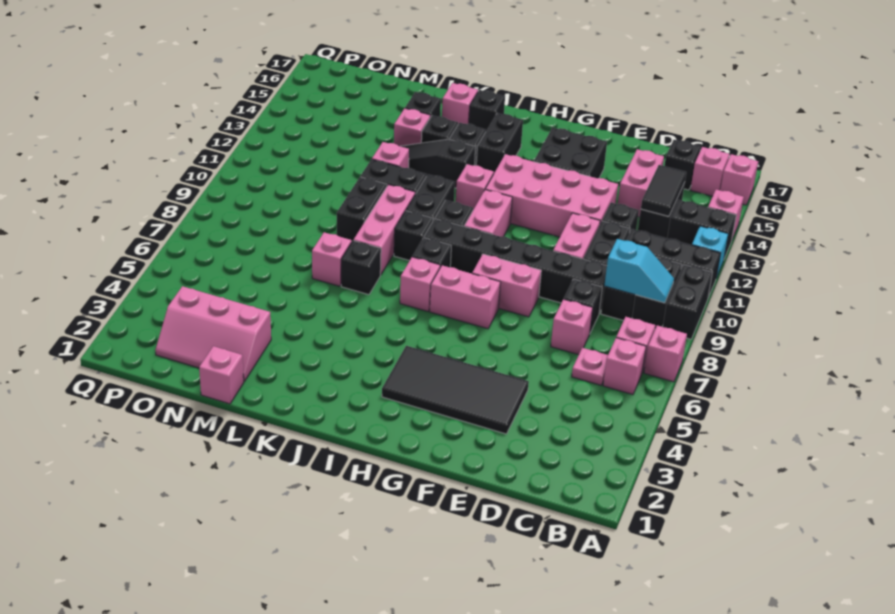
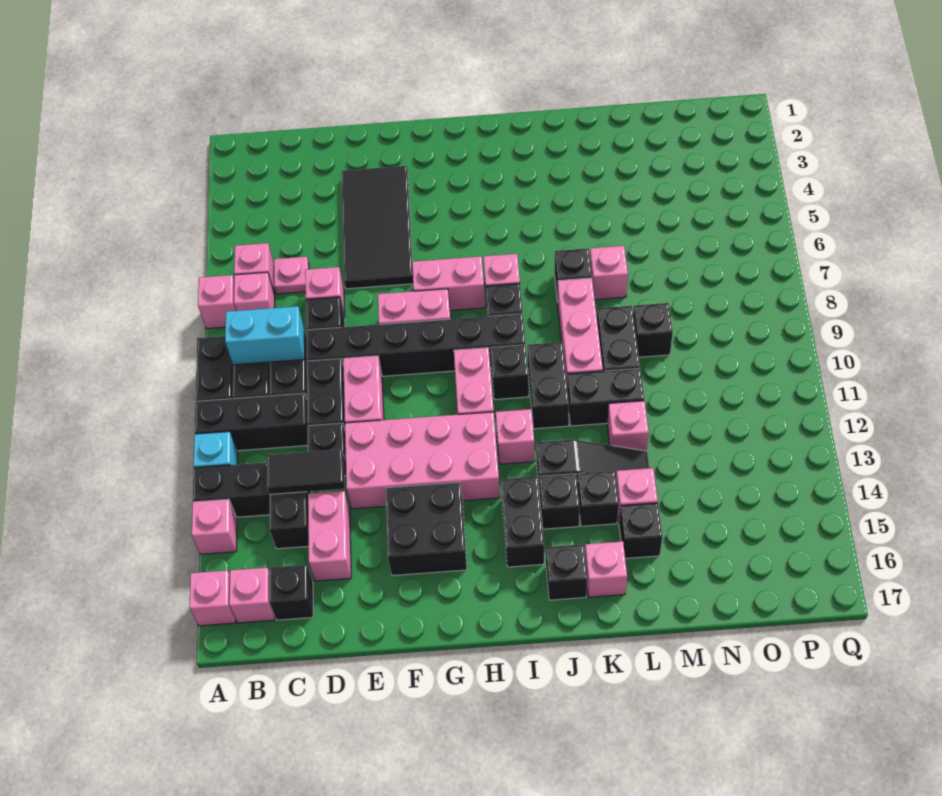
cyan 1x2 slope [604,239,674,303] -> cyan 1x2 brick [225,306,305,365]
black 1x2 tile [641,165,686,216] -> black 1x2 tile turned to [267,450,345,494]
black 2x4 tile [382,346,529,434] -> black 2x4 tile turned to [341,166,413,289]
black 1x1 brick [394,211,433,261] -> black 1x1 brick moved to [633,303,673,357]
pink 1x1 brick [199,346,244,404] -> none
pink 2x3 slope [155,286,271,381] -> none

